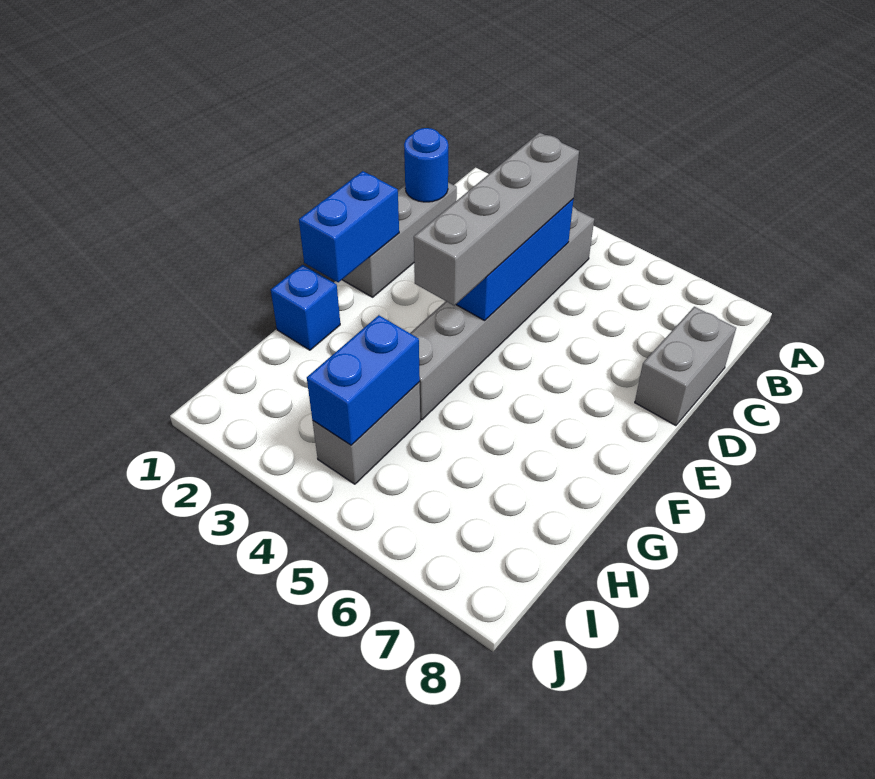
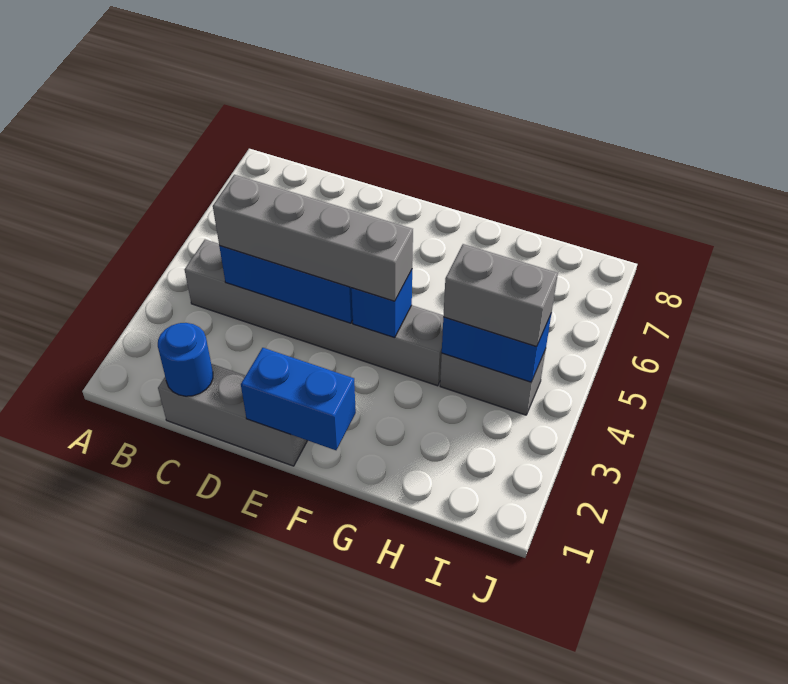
grey 1x2 brick [635,307,736,426] -> grey 1x2 brick moved to [443,244,558,347]
blue 1x1 brick [271,265,340,350] -> blue 1x1 brick moved to [351,270,412,338]

